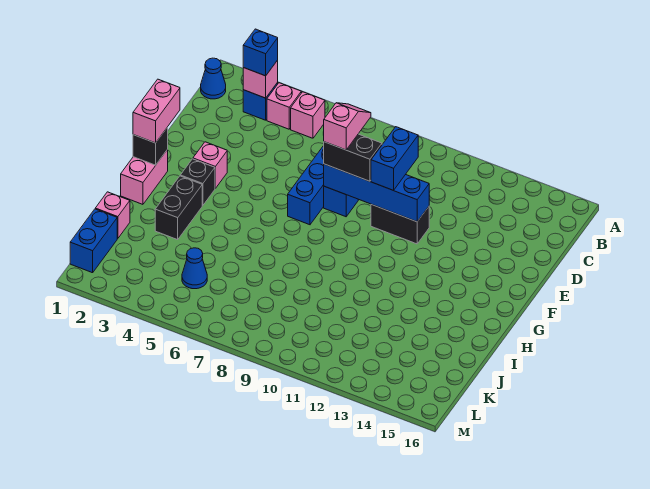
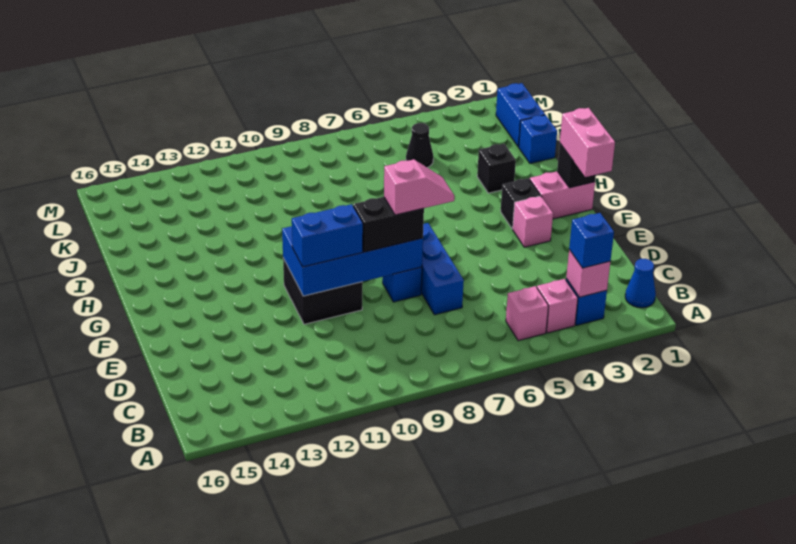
pink 1x2 slope [324,103,371,150] -> pink 1x2 slope turned to [384,160,454,215]
blue 1x2 brick [371,127,418,190] -> blue 1x2 brick turned to [292,204,363,267]
blue 1x4 brick [324,164,429,222] -> blue 2x4 brick [282,226,423,296]
black 1x2 brick [371,204,429,244] -> black 2x2 brick [283,258,363,324]
pink 1x2 brick [121,150,168,204] -> pink 1x2 brick turned to [530,171,595,219]
black 1x2 brick [155,176,202,240] -> black 1x1 brick [477,144,516,193]
pink 1x1 brick [95,192,130,239] -> blue 1x1 brick [519,115,557,163]
blue 1x1 cone [182,248,207,289] -> black 1x1 cone [406,123,433,168]

